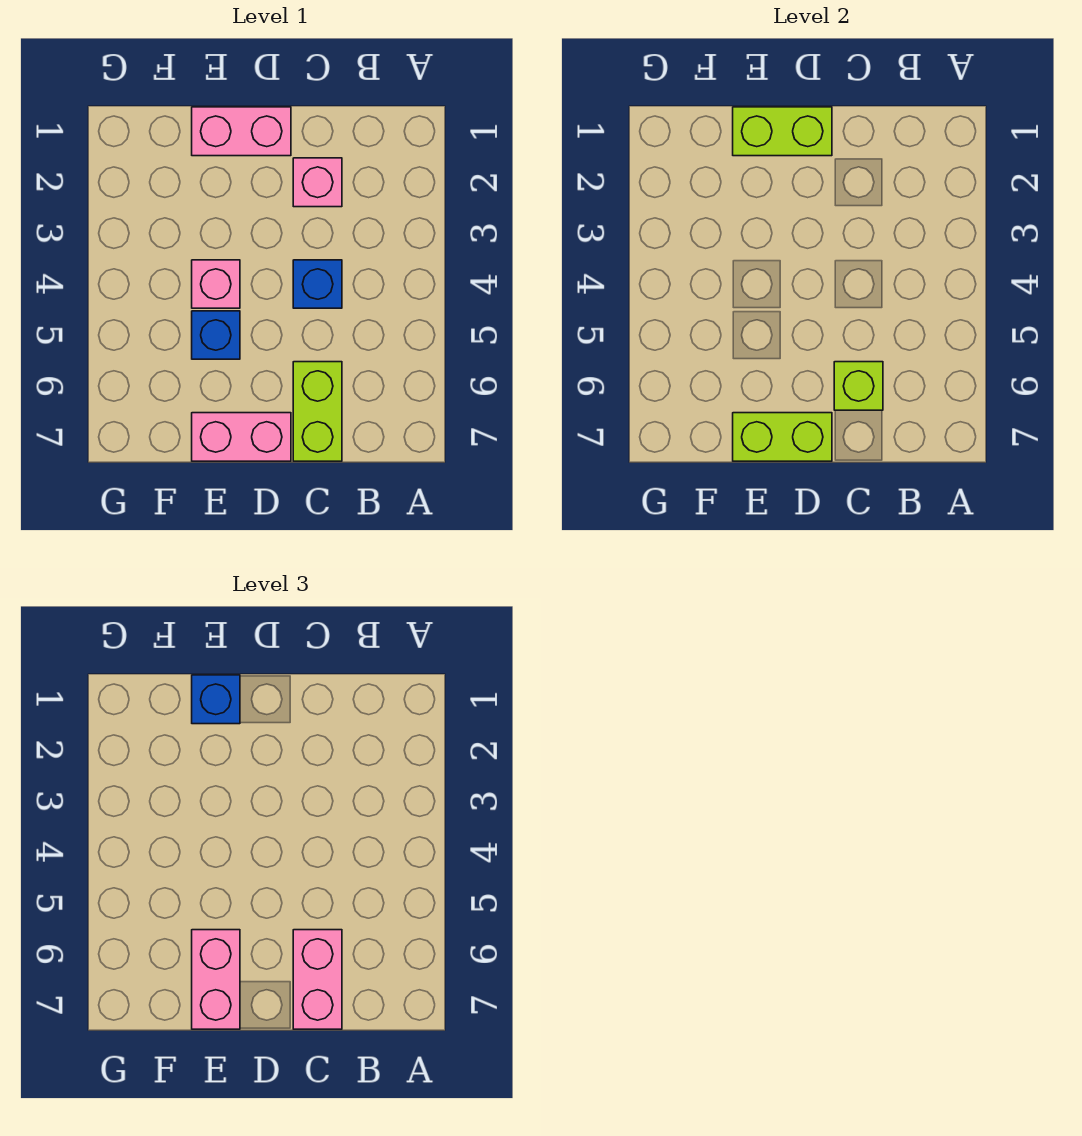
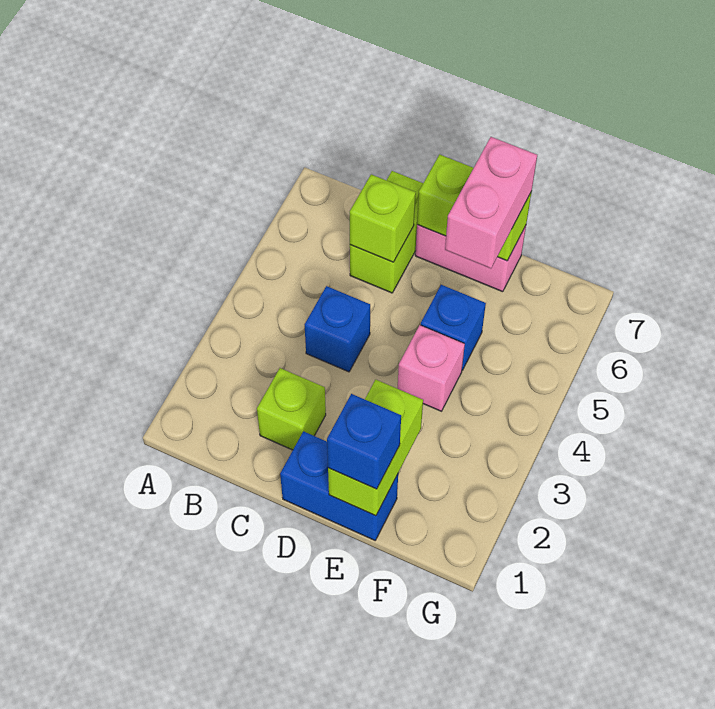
pink 1x1 brick [293,158,342,207] -> lime 1x1 brick [257,368,326,450]
pink 1x2 brick [293,930,342,1029] -> none
pink 1x2 brick [192,107,291,156] -> blue 1x2 brick [280,432,398,540]
lime 1x2 brick [733,107,832,156] -> lime 1x2 brick turned to [328,380,423,516]

